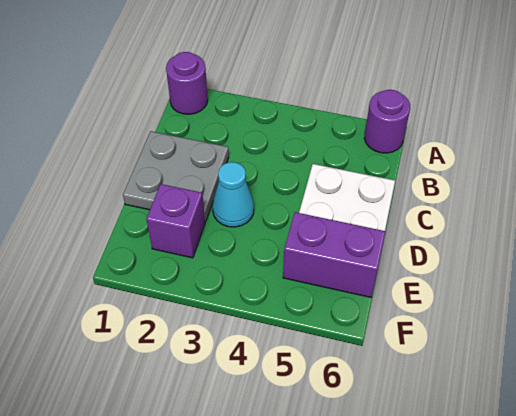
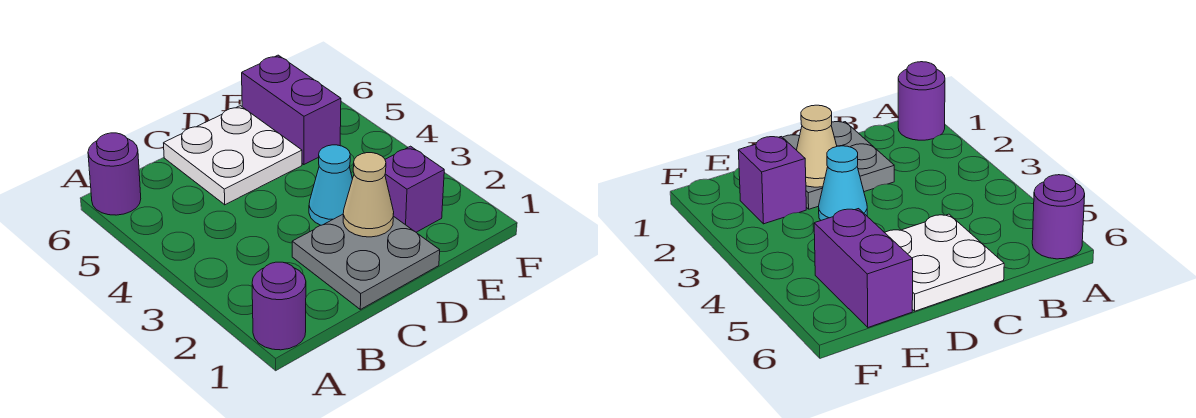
none -> tan 1x1 cone [343,153,394,237]

